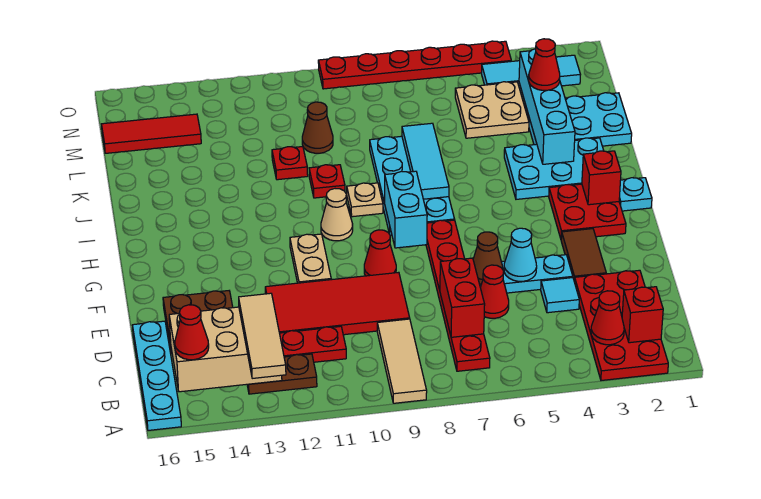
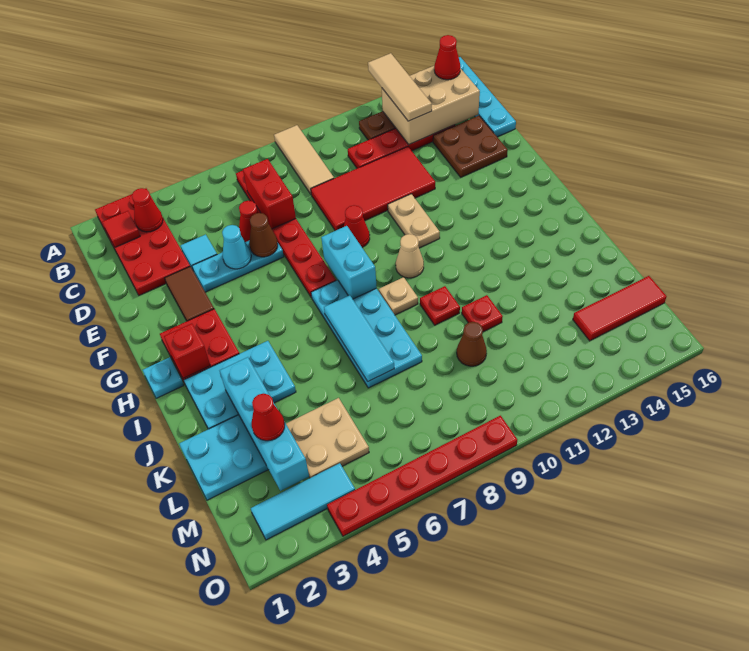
red 1x1 brick [622,287,663,343] -> red 1x1 tile [102,211,140,247]

